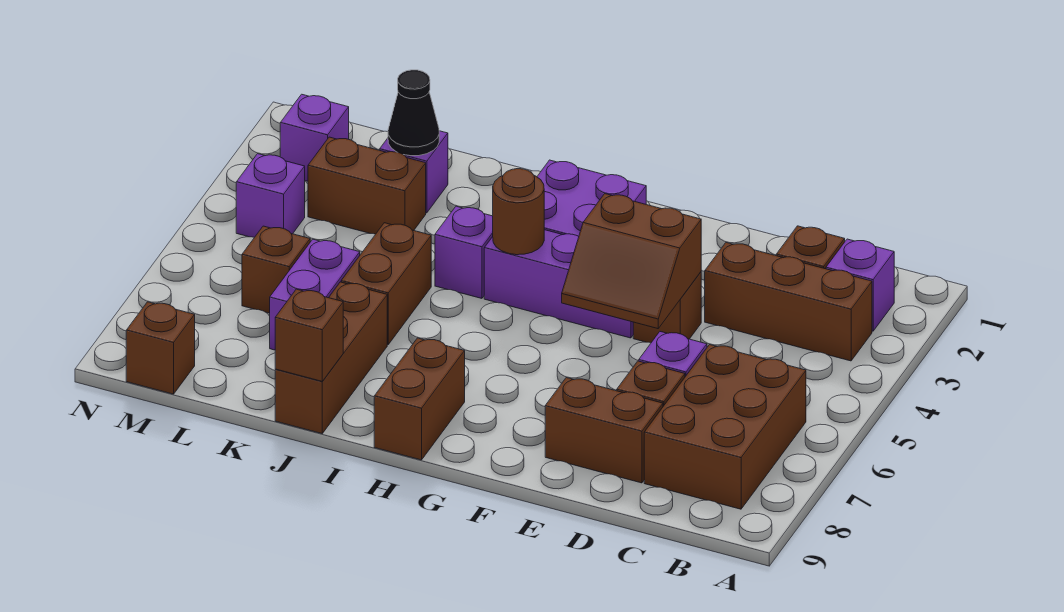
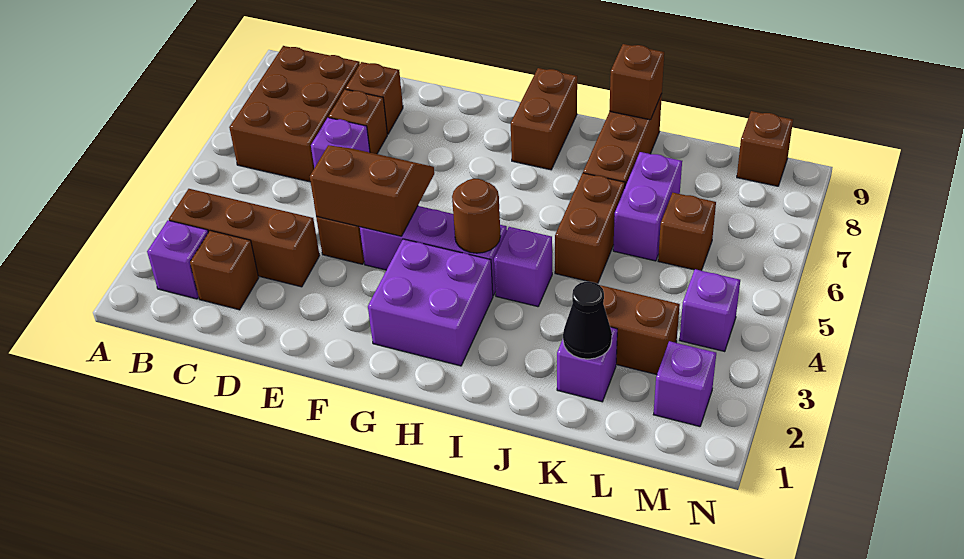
brown 1x2 brick [545,378,663,483] -> brown 1x1 brick [346,62,403,134]

